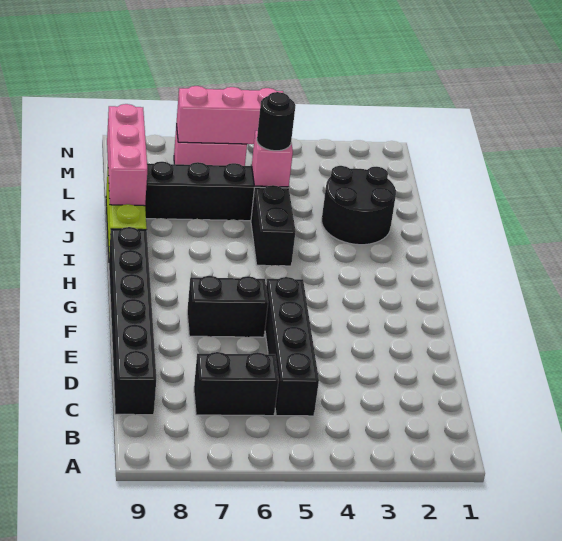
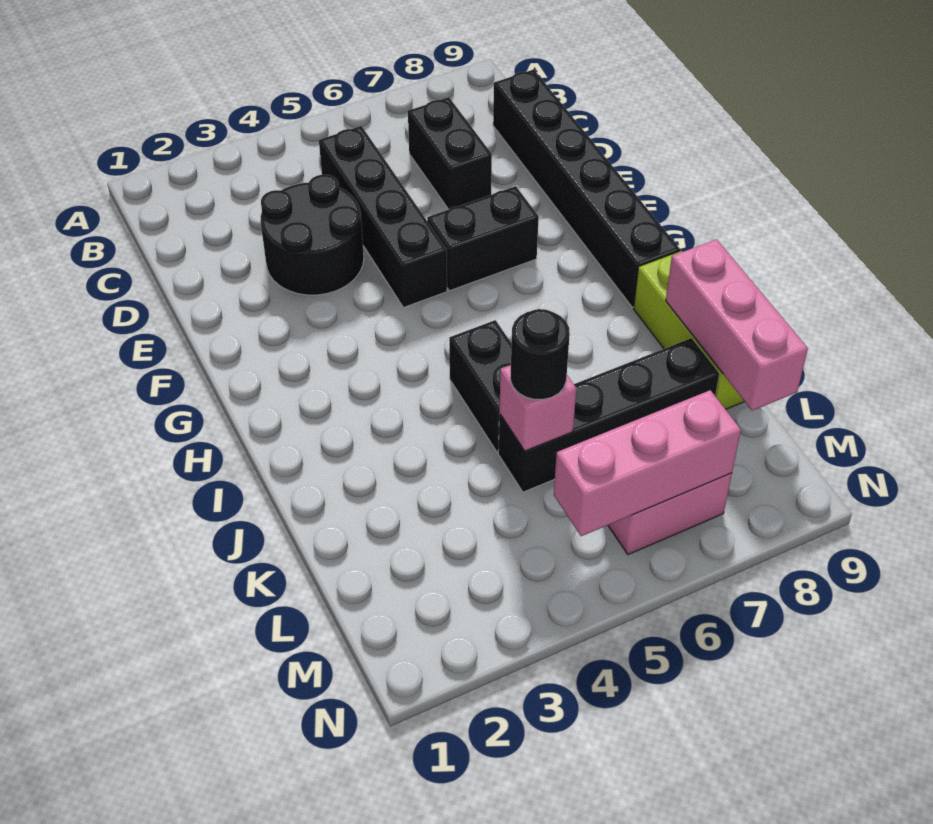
black 1x2 brick [194,352,279,416] -> black 1x2 brick turned to [408,97,492,209]
black 2x2 round brick [322,166,396,245] -> black 2x2 round brick moved to [261,175,364,295]

